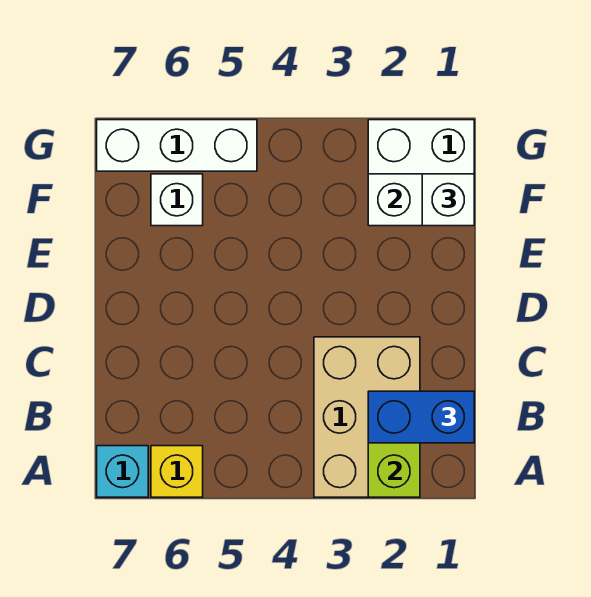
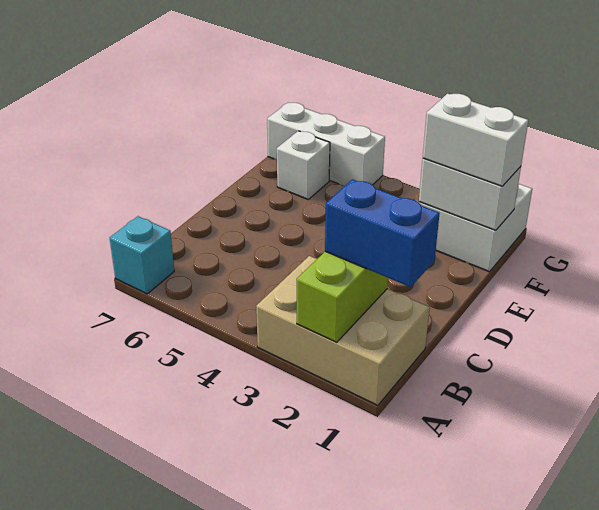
tan 2x3 brick [314,337,420,497] -> tan 2x3 brick turned to [256,256,430,406]
yellow 1x1 brick [151,446,203,497] -> none
white 1x1 brick [422,174,474,226] -> white 1x2 brick [423,94,528,186]

